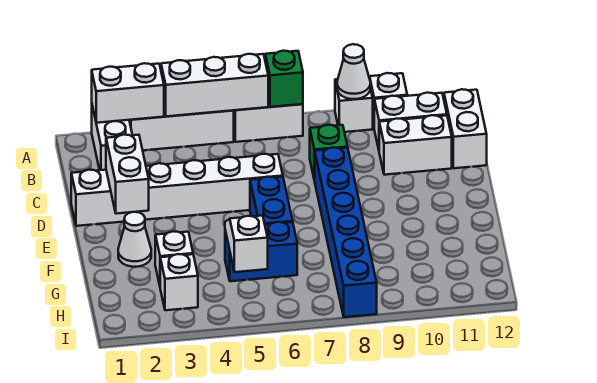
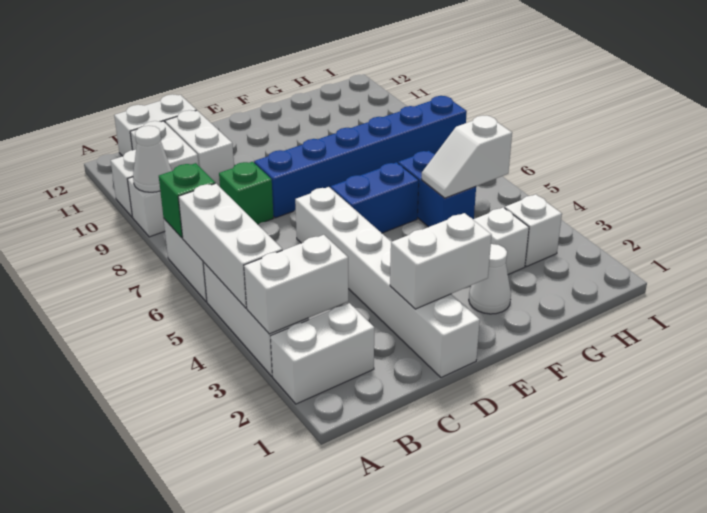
white 1x2 brick [92,63,164,123] -> white 1x2 brick turned to [244,235,348,334]

